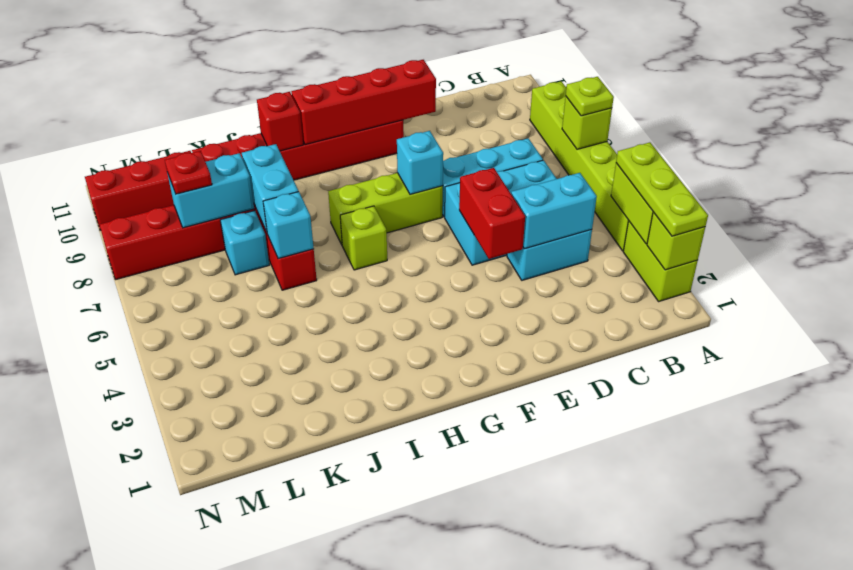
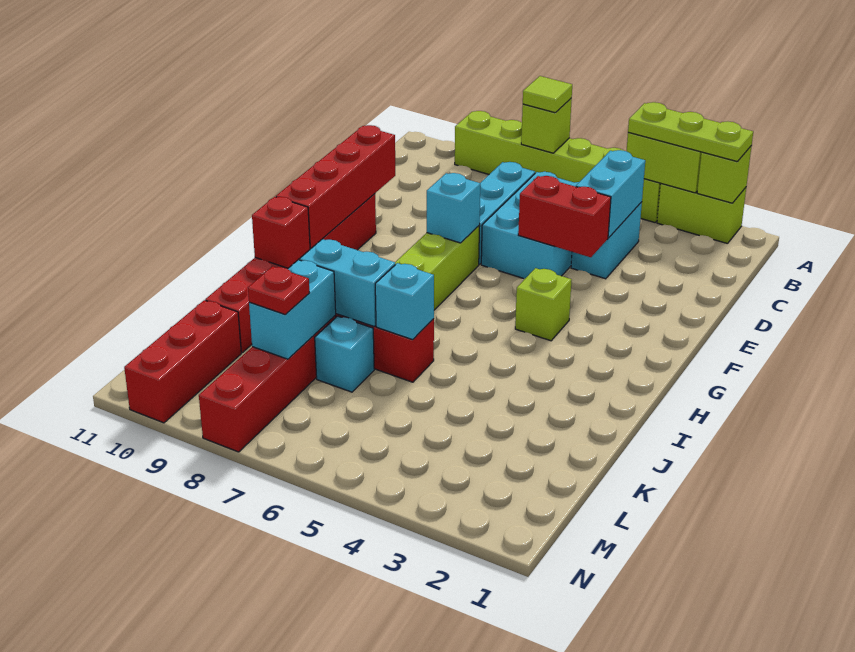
lime 1x1 plate [566,77,614,116] -> lime 1x1 tile [523,76,572,113]
lime 1x1 brick [340,206,387,270] -> lime 1x1 brick moved to [515,268,571,341]

